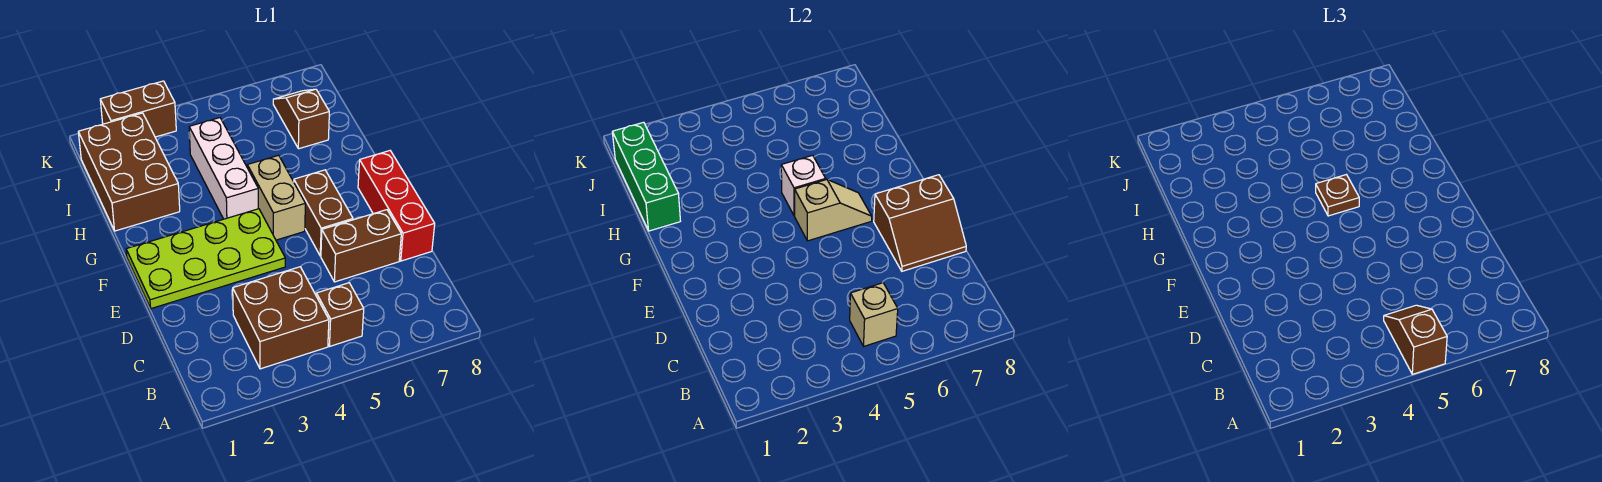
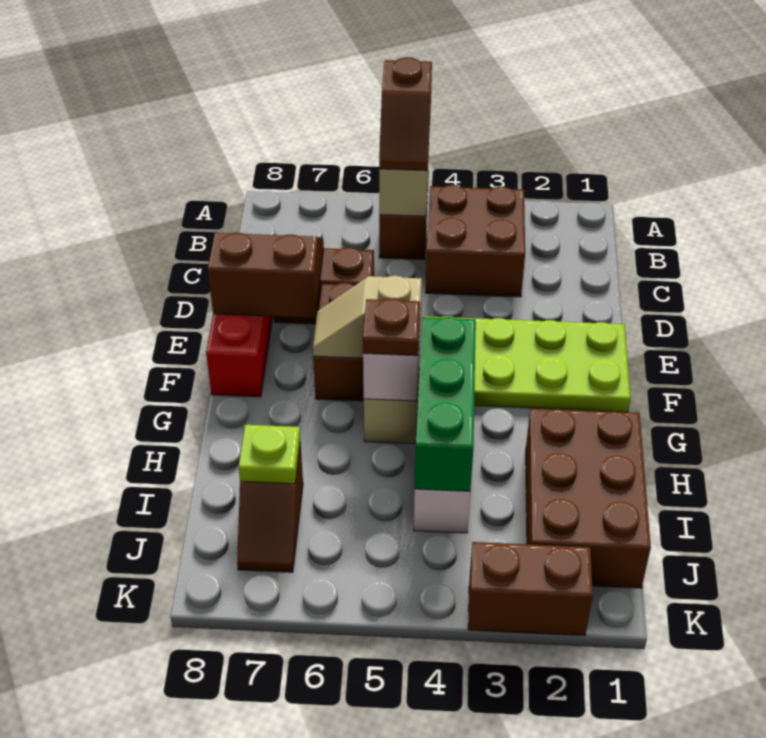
green 1x3 brick [612,122,680,231] -> green 1x3 brick moved to [415,317,476,491]
none -> lime 1x1 plate [239,425,300,484]

